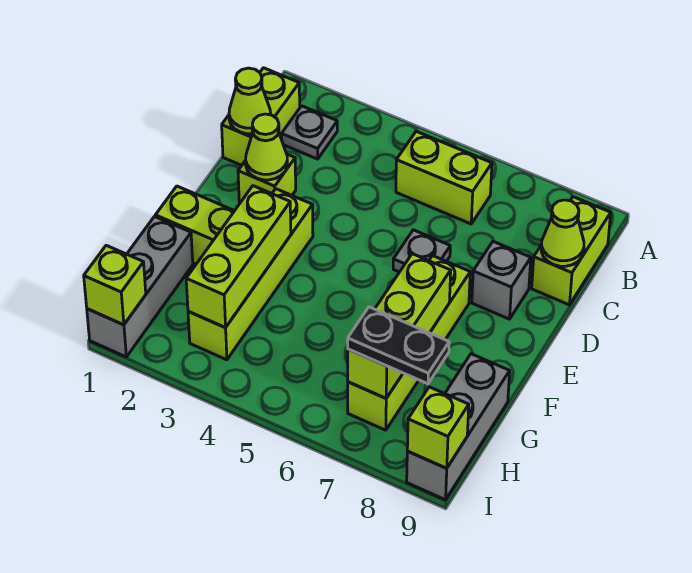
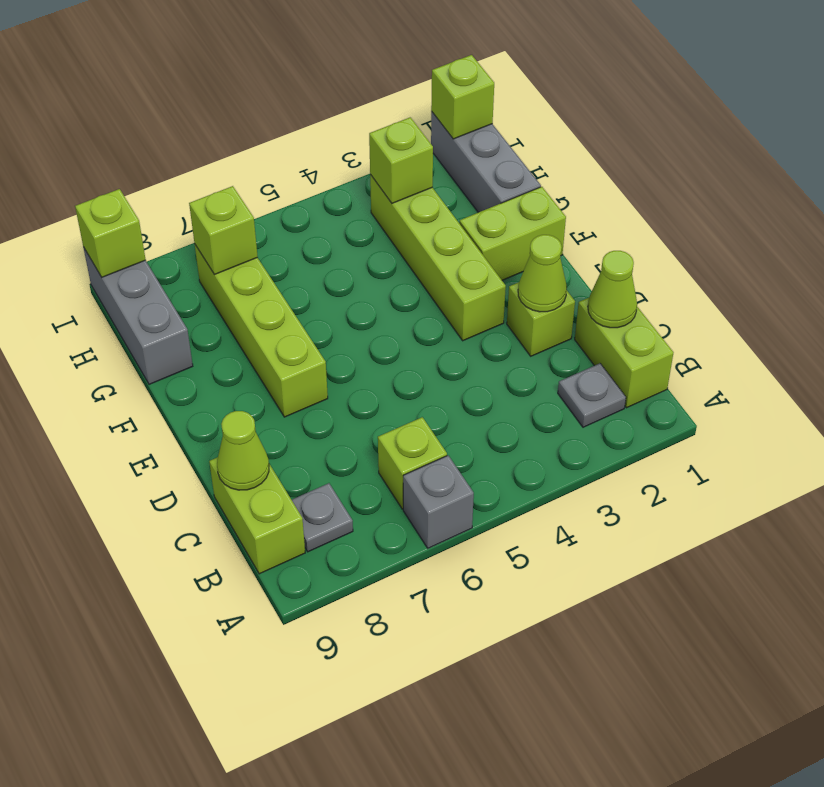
lime 1x2 brick [396,131,492,224] -> lime 1x1 brick [378,417,447,509]
grey 1x1 plate [393,230,450,272] -> grey 1x1 plate moved to [292,483,353,552]
grey 1x1 brick [472,242,531,319] -> grey 1x1 brick moved to [403,456,474,548]
lime 1x3 brick [186,186,291,328] -> lime 1x1 brick [369,117,433,203]
lime 1x3 brick [348,254,451,398] -> lime 1x1 brick [189,186,258,275]
black 1x2 plate [348,307,449,384] -> none

